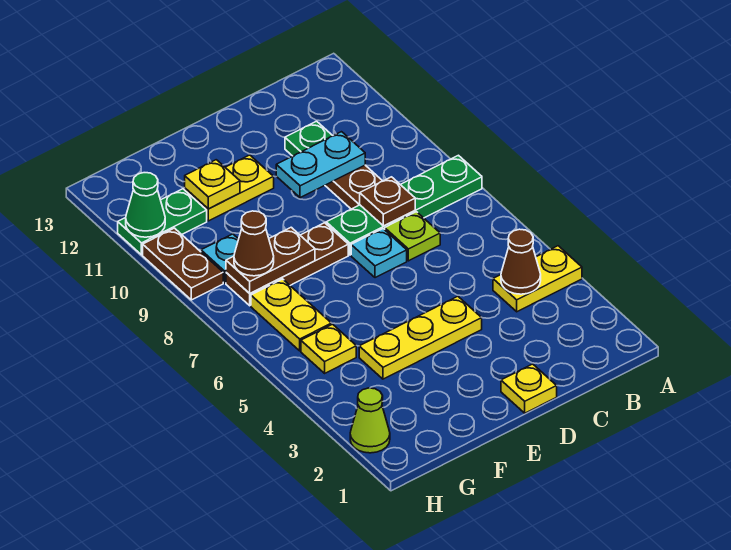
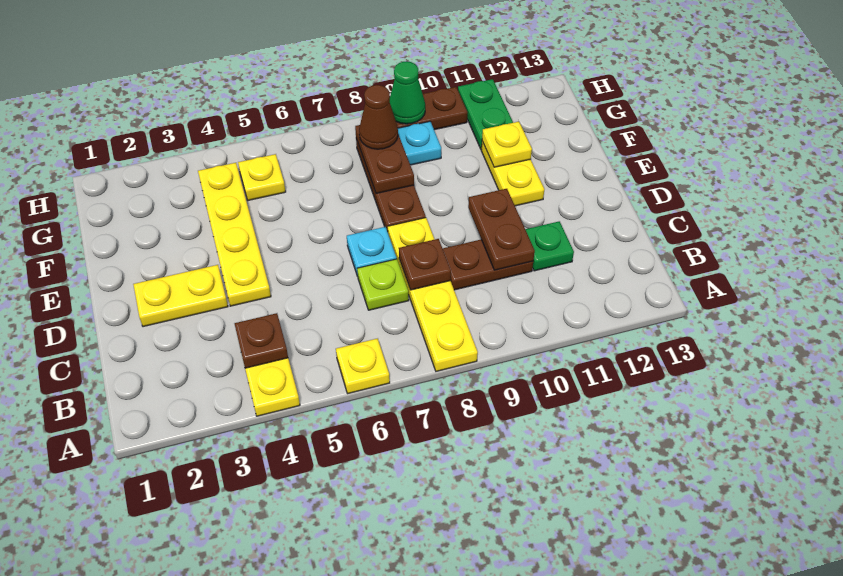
green 1x4 plate [326,155,482,255] -> yellow 1x4 plate [388,218,478,371]
brown 1x1 cone [501,229,541,294] -> brown 1x1 plate [235,313,288,368]
cyan 1x2 plate [276,132,365,198] -> brown 1x2 plate [468,189,535,270]
yellow 1x1 plate [501,364,557,413] -> yellow 1x1 plate moved to [336,338,390,394]
yellow 1x3 plate [359,296,482,379] -> yellow 1x4 plate [198,163,271,306]
yellow 1x2 plate [251,279,331,351] -> yellow 1x2 plate moved to [133,265,228,327]
lime 1x1 cone [350,388,390,453] -> none
green 1x1 cone [126,173,165,237] -> green 1x1 cone moved to [390,61,425,124]

